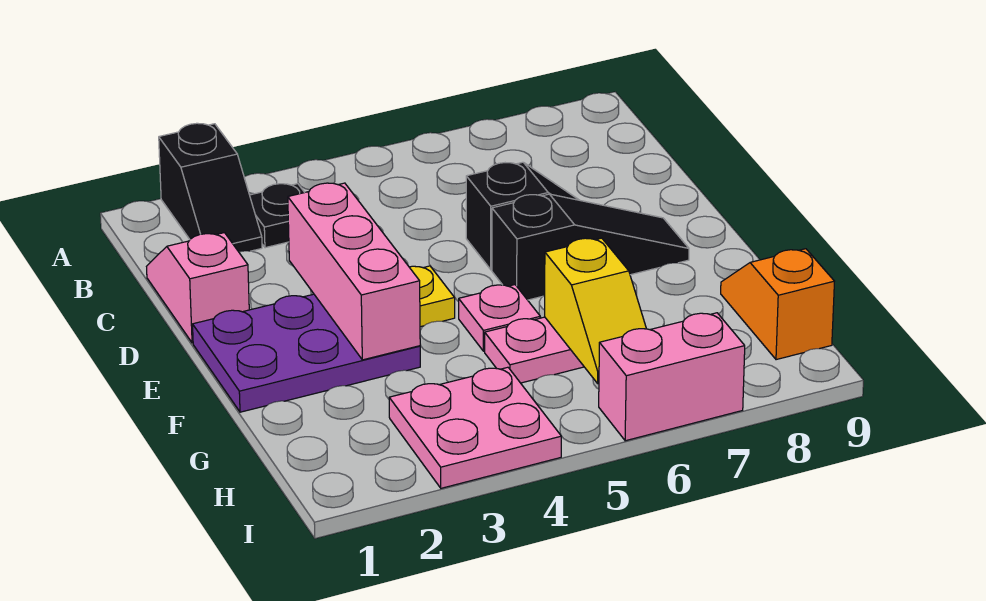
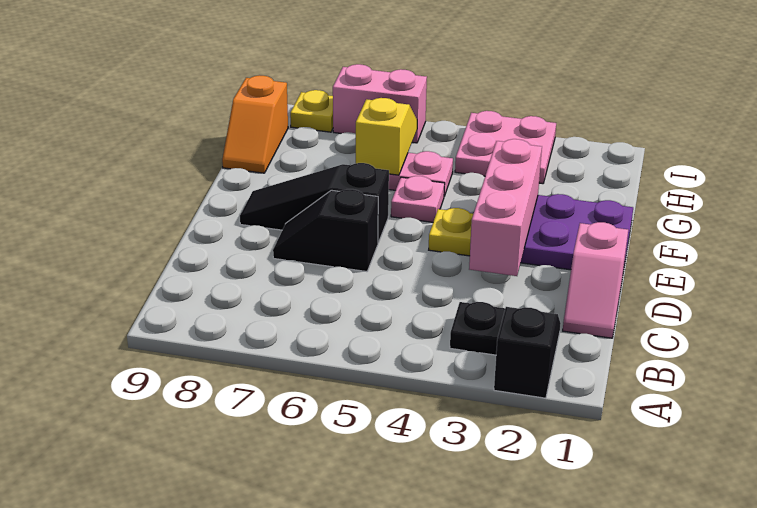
none -> yellow 1x1 plate [290,90,333,132]

